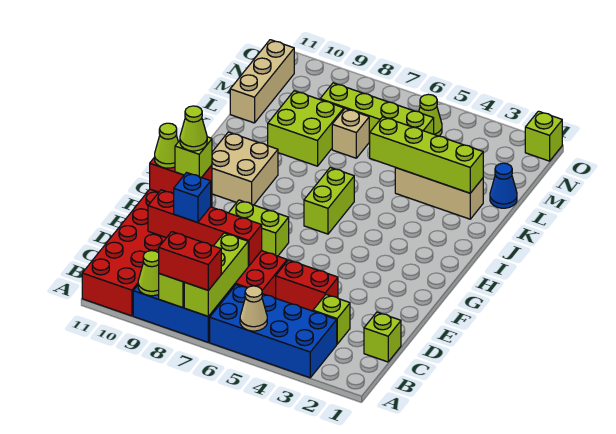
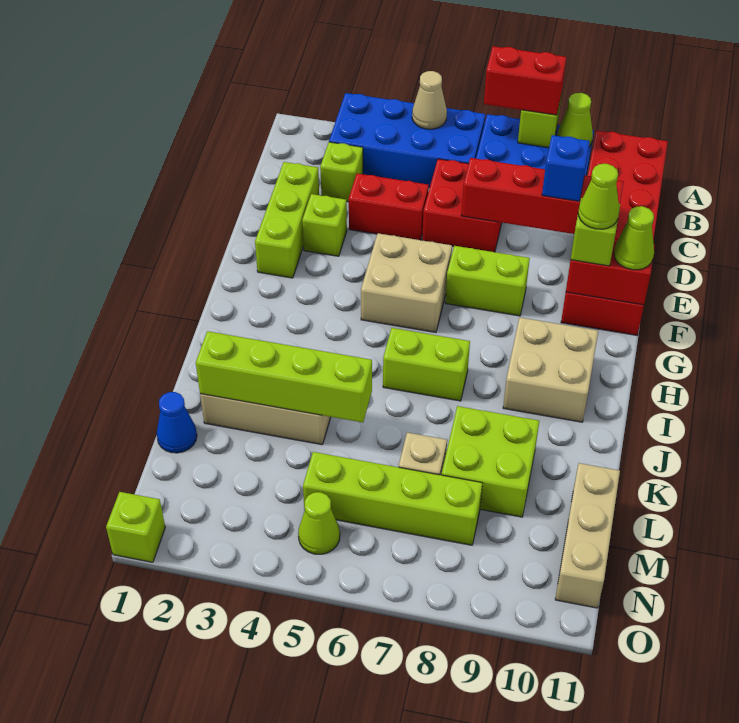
lime 1x3 brick [184,233,248,316] -> lime 1x3 brick moved to [255,162,319,278]
lime 1x1 brick [364,312,401,362] -> lime 1x1 brick moved to [302,194,347,256]
none -> tan 2x2 brick [361,233,452,332]
lime 1x2 brick [304,168,354,234] -> lime 1x2 brick turned to [383,328,470,401]

